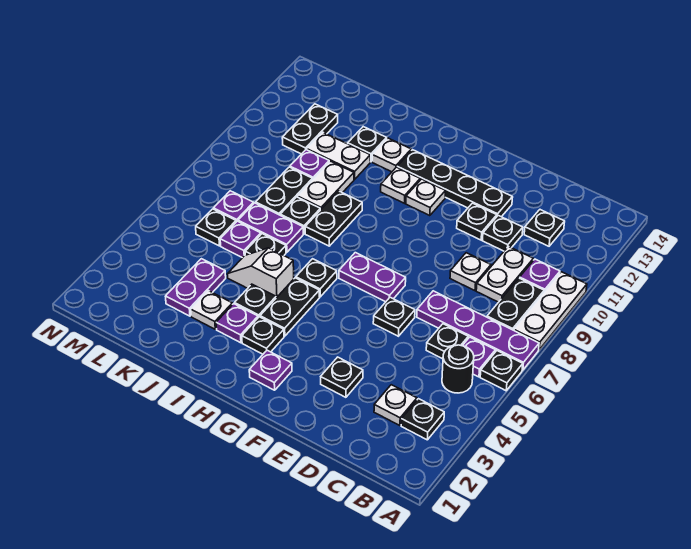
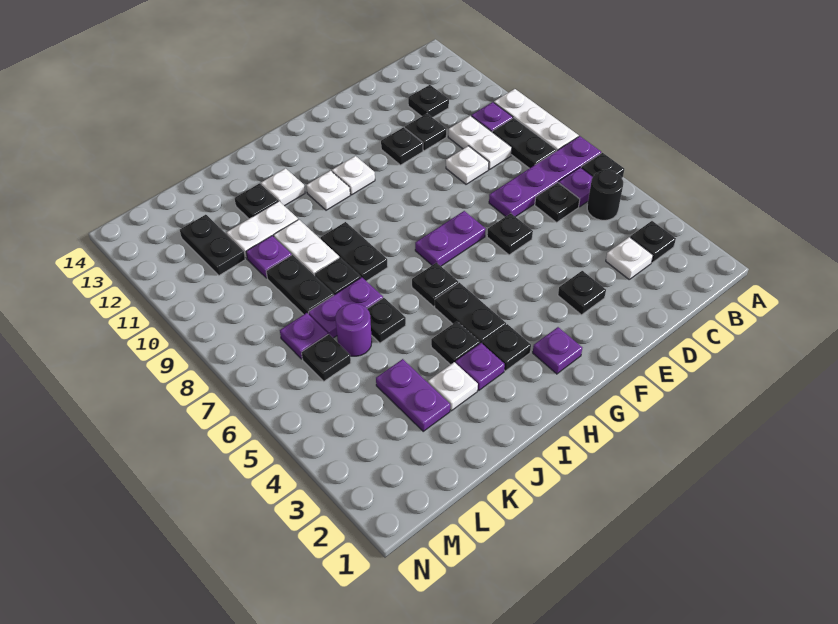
black 1x4 plate [397,150,513,217] -> none
white 1x2 slope [228,248,294,298] -> none
purple 1x1 plate [220,221,261,258] -> purple 1x1 round brick [336,303,372,356]

